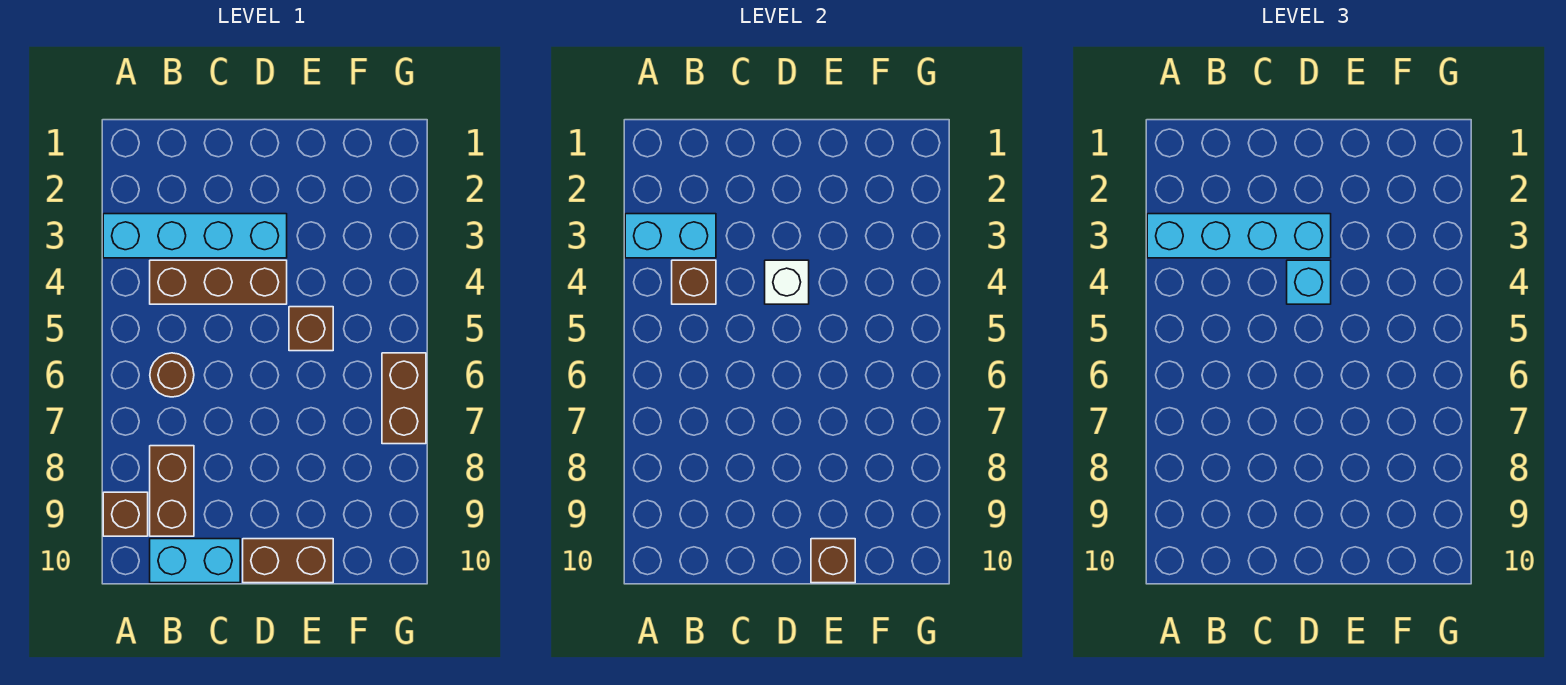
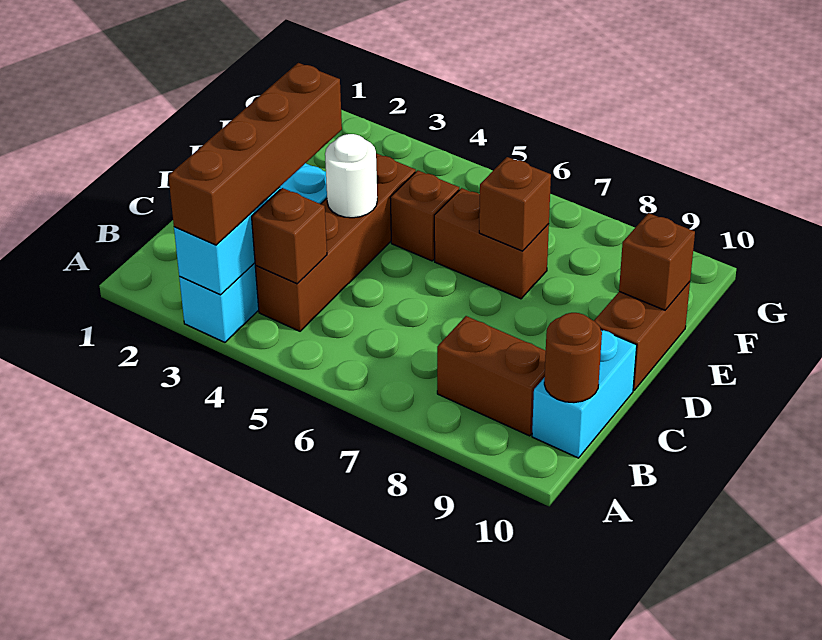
cyan 1x4 brick [1147,214,1331,258] -> brown 1x4 brick [168,63,342,245]
brown 1x1 brick [103,492,148,536] -> brown 1x1 brick moved to [479,157,551,251]
brown 1x3 brick [150,260,287,304] -> brown 1x4 brick [255,153,416,331]
brown 1x1 round brick [150,353,194,397] -> brown 1x1 round brick moved to [544,313,602,403]
white 1x1 brick [765,260,809,304] -> white 1x1 round brick [325,134,377,218]
cyan 1x1 brick [1287,260,1331,304] -> none
brown 1x2 brick [382,353,426,444] -> brown 1x2 brick moved to [434,188,549,299]

